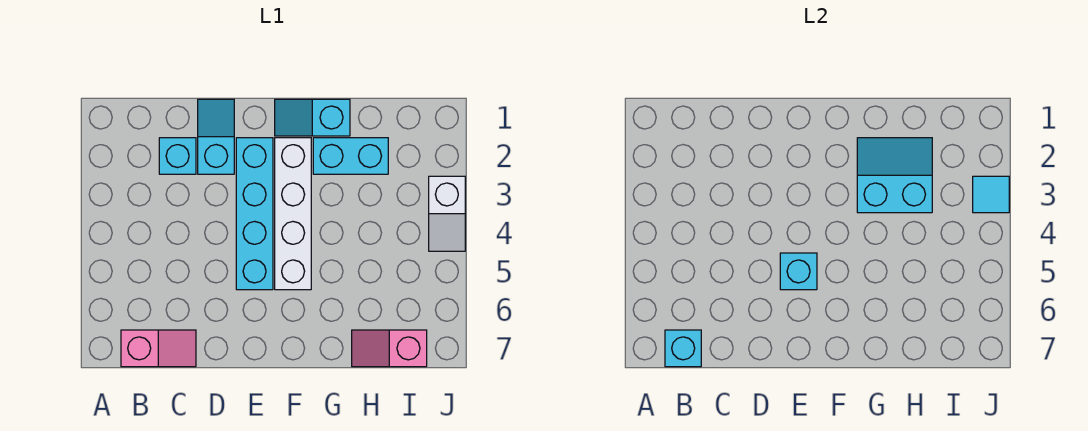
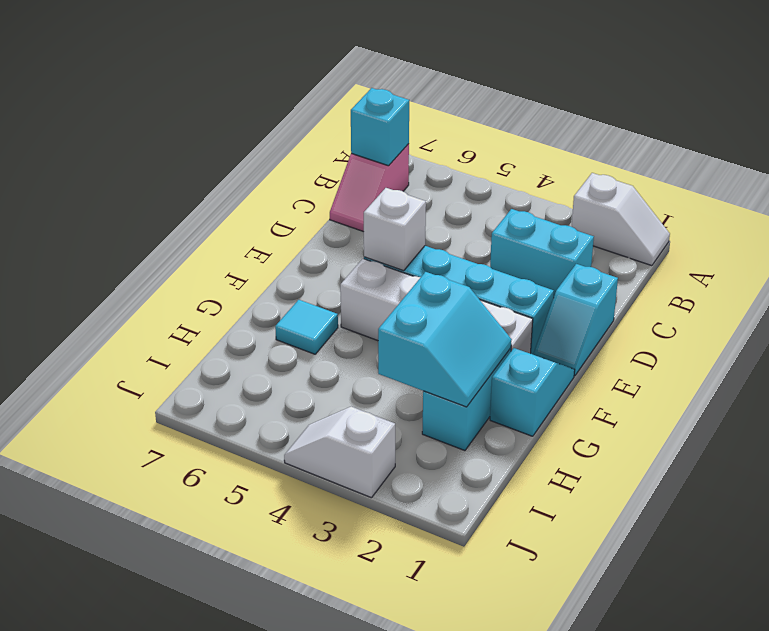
none -> white 1x2 slope [571,173,670,266]
cyan 1x1 brick [159,138,196,174] -> cyan 1x2 brick [490,209,594,298]
cyan 1x2 slope [198,99,234,174] -> cyan 1x2 slope turned to [534,264,618,376]
cyan 1x1 brick [780,253,817,290] -> white 1x1 brick [364,188,426,271]
pink 1x2 slope [352,330,427,367] -> none
cyan 1x1 tile [973,176,1009,213] -> cyan 1x1 tile moved to [275,300,338,354]

